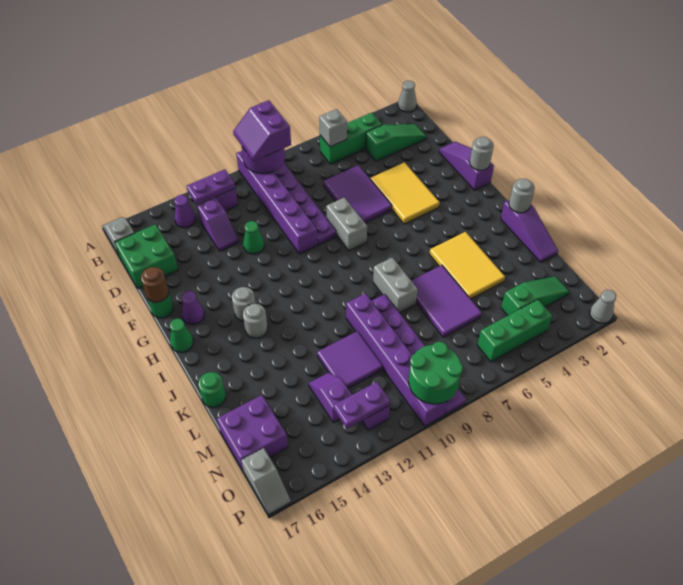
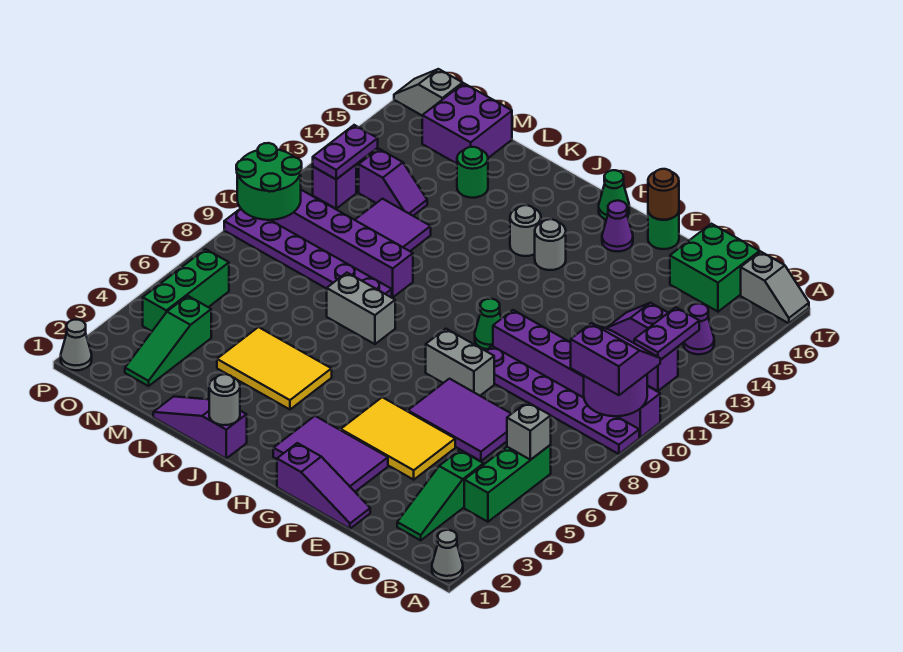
green 1x1 cone [243,221,264,254] -> green 1x1 cone moved to [475,299,502,349]
grey 1x1 round brick [470,137,494,170] -> none
purple 2x3 tile [411,265,482,337] -> purple 2x3 tile moved to [273,416,388,492]
green 1x1 round brick [198,372,226,408] -> green 1x1 round brick moved to [457,147,488,198]

